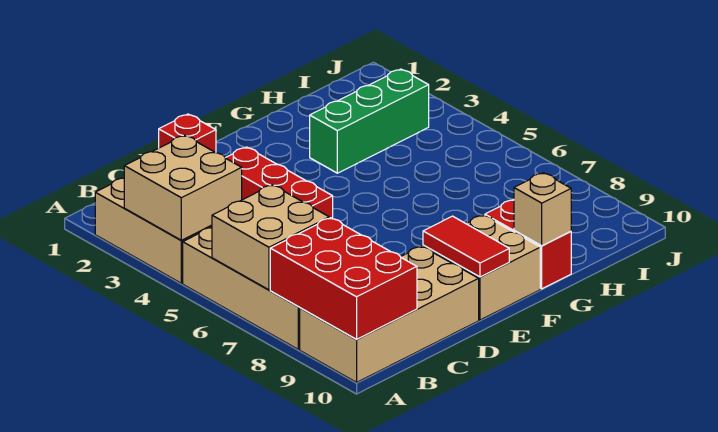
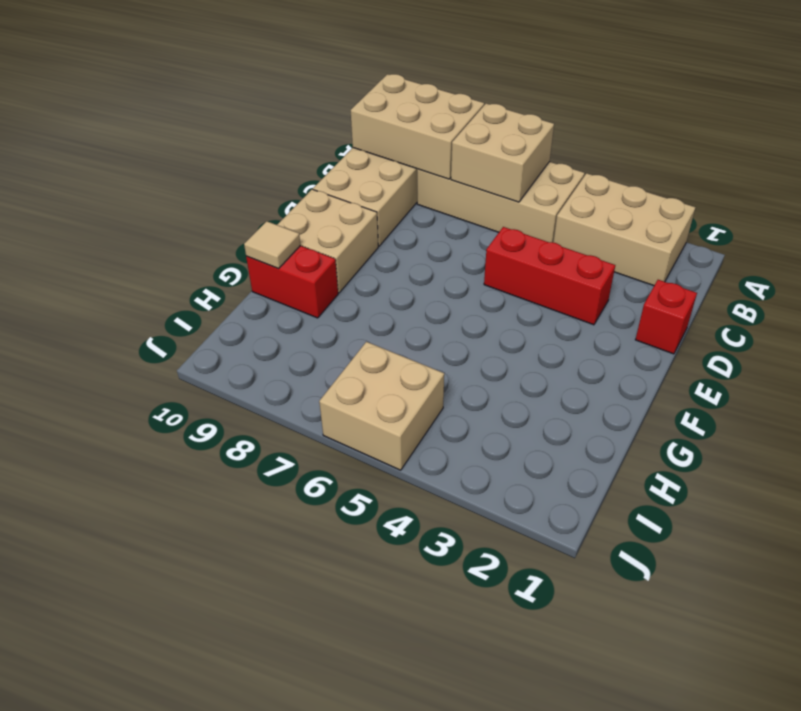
tan 2x2 brick [124,135,242,240] -> tan 2x2 brick moved to [319,342,444,470]
red 2x3 brick [270,218,417,339] -> tan 2x3 brick [351,74,484,179]
red 1x2 tile [423,216,509,277] -> none
green 1x3 brick [310,69,429,173] -> none
tan 1x1 brick [514,173,571,246] -> tan 1x1 tile [244,221,300,269]

